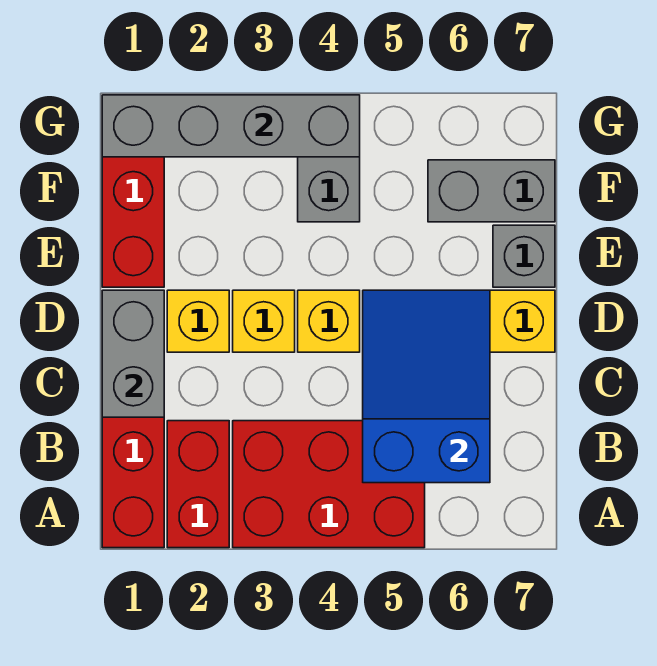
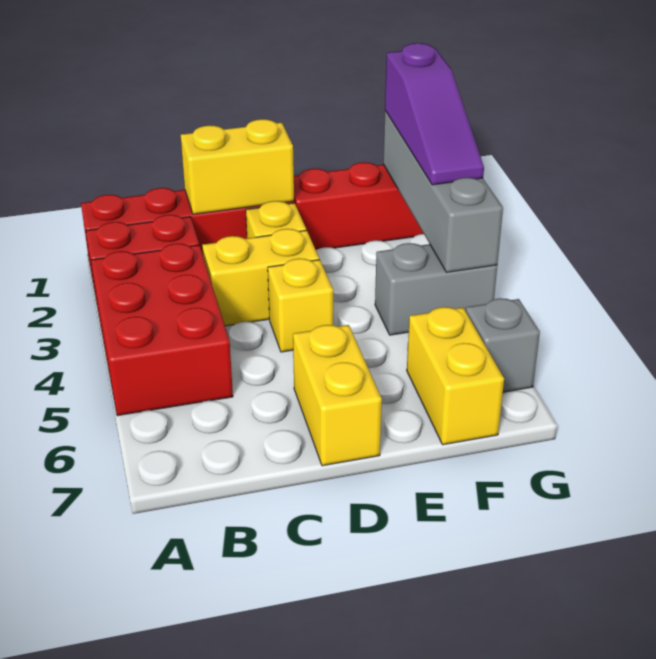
blue 2x3 slope [363,290,490,483] -> none
grey 1x2 brick [102,290,164,417] -> yellow 1x2 brick [181,119,294,214]
yellow 1x1 brick [233,290,295,352] -> yellow 1x2 brick [202,229,319,326]
grey 1x1 brick [493,225,555,287] -> grey 1x1 brick moved to [466,298,540,392]
grey 1x2 brick [428,160,555,222] -> yellow 1x2 brick [407,307,504,445]
none -> purple 1x3 slope [385,43,484,185]

